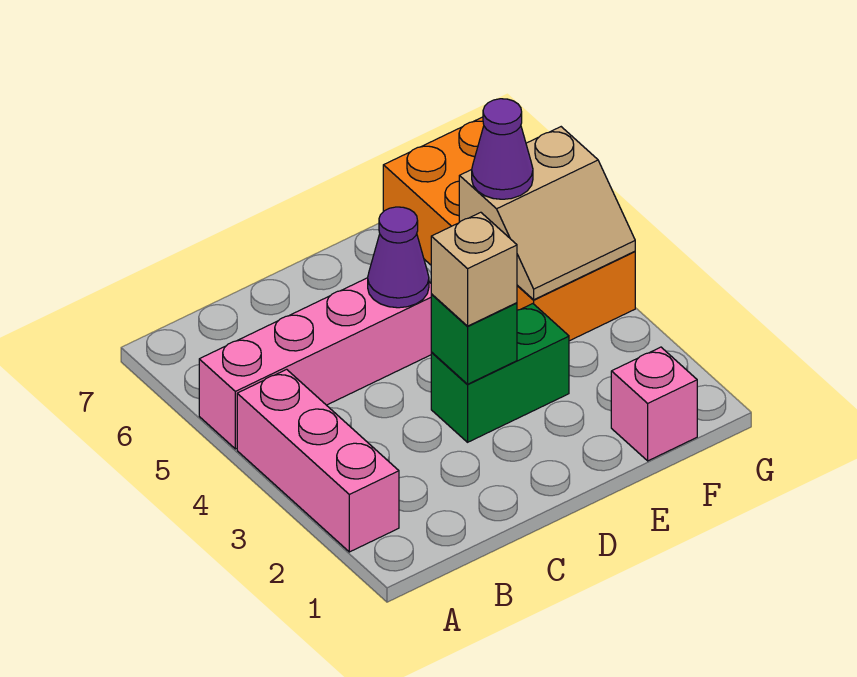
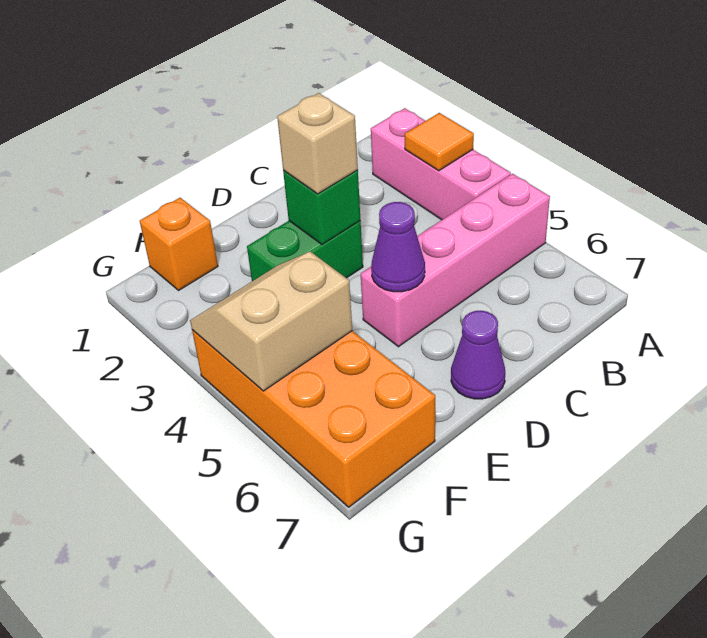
none -> orange 1x1 tile [405,113,474,171]
pink 1x1 brick [611,347,697,461] -> orange 1x1 brick [140,198,218,290]
purple 1x1 cone [472,99,533,199] -> purple 1x1 cone moved to [451,311,505,399]

